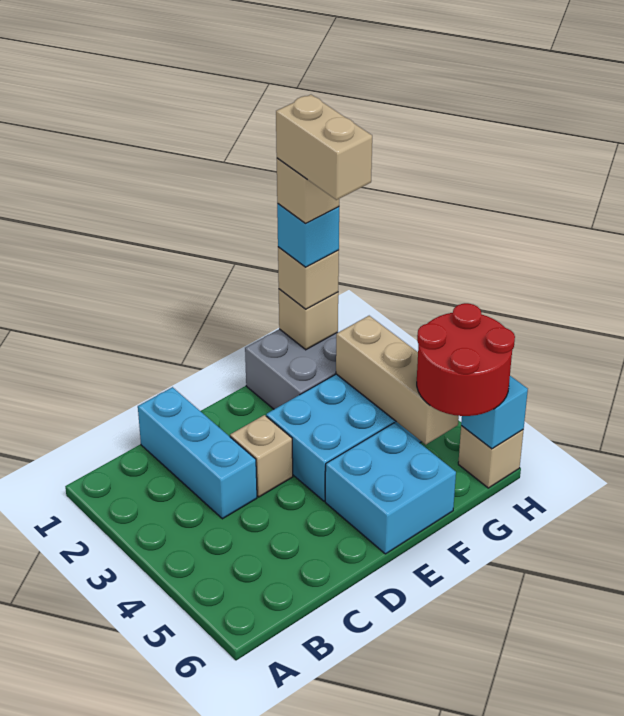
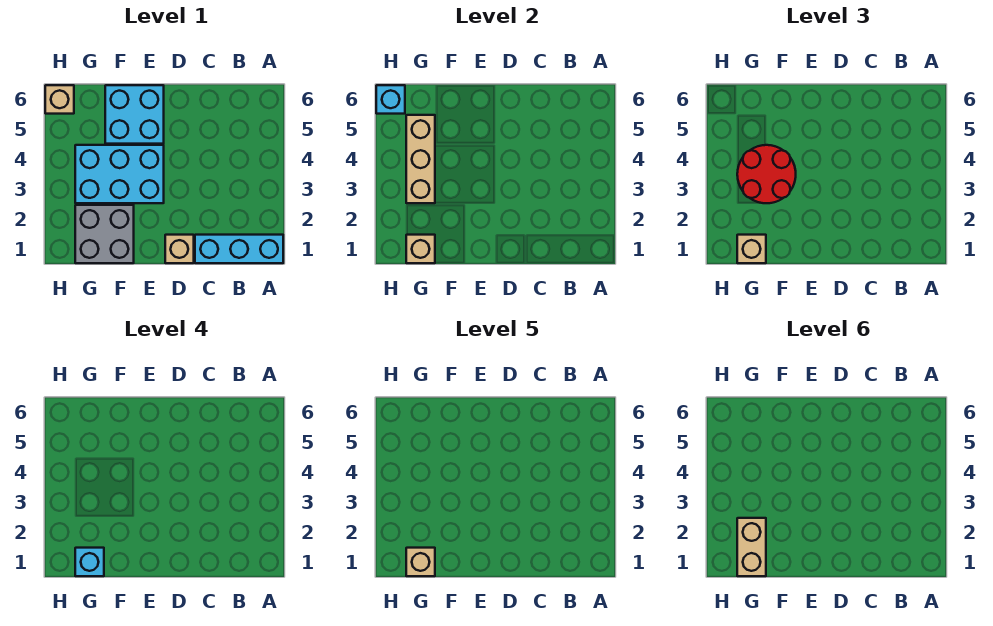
cyan 1x3 brick [138,387,257,519] -> cyan 1x3 brick turned to [195,235,283,263]
tan 1x1 brick [230,415,293,497] -> tan 1x1 brick moved to [165,235,194,263]
red 2x2 round brick [417,303,515,416] -> red 2x2 round brick moved to [737,145,796,203]

